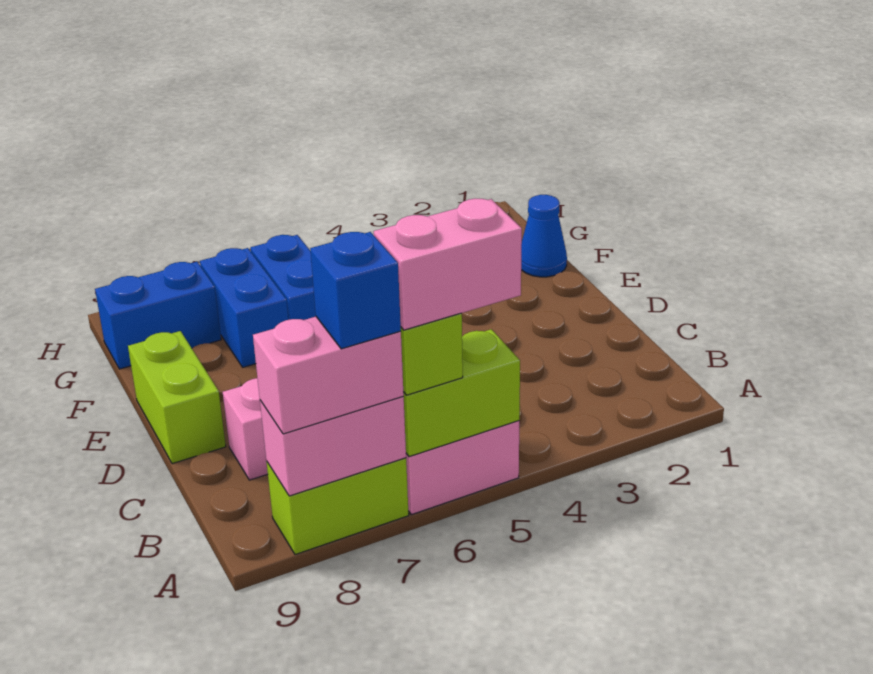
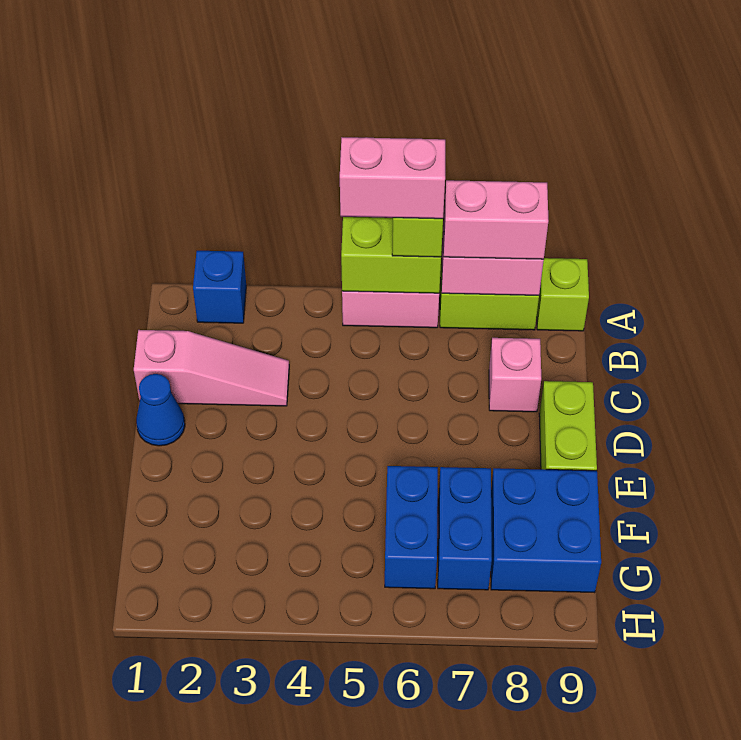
blue 1x1 brick [310,232,401,349] -> blue 1x1 brick moved to [193,251,246,323]
none -> lime 1x1 brick [537,258,589,331]
none -> pink 1x3 slope [134,330,289,406]
blue 1x1 cone [521,195,567,277] -> blue 1x1 cone moved to [136,374,185,446]
blue 1x2 brick [95,262,221,369] -> blue 2x2 brick [491,468,601,593]

